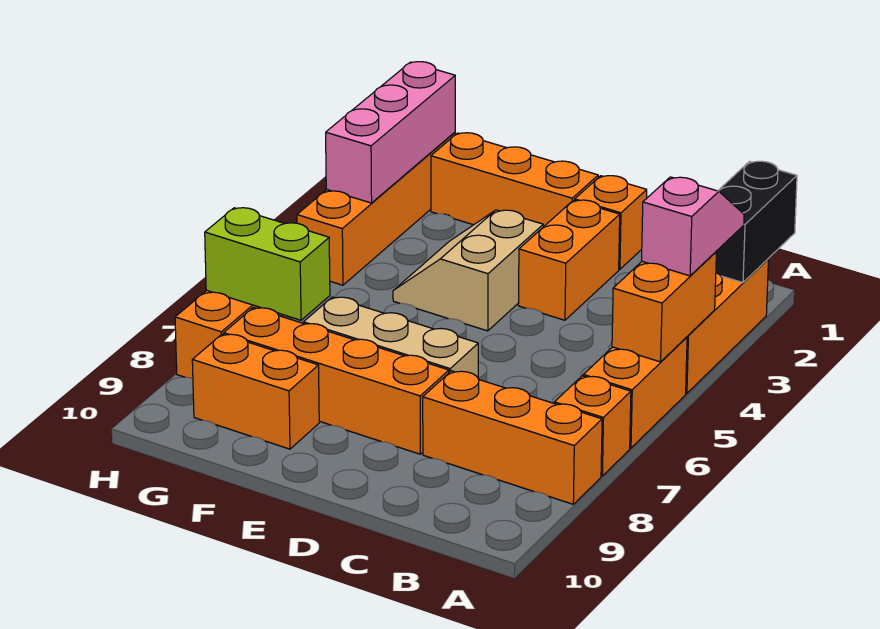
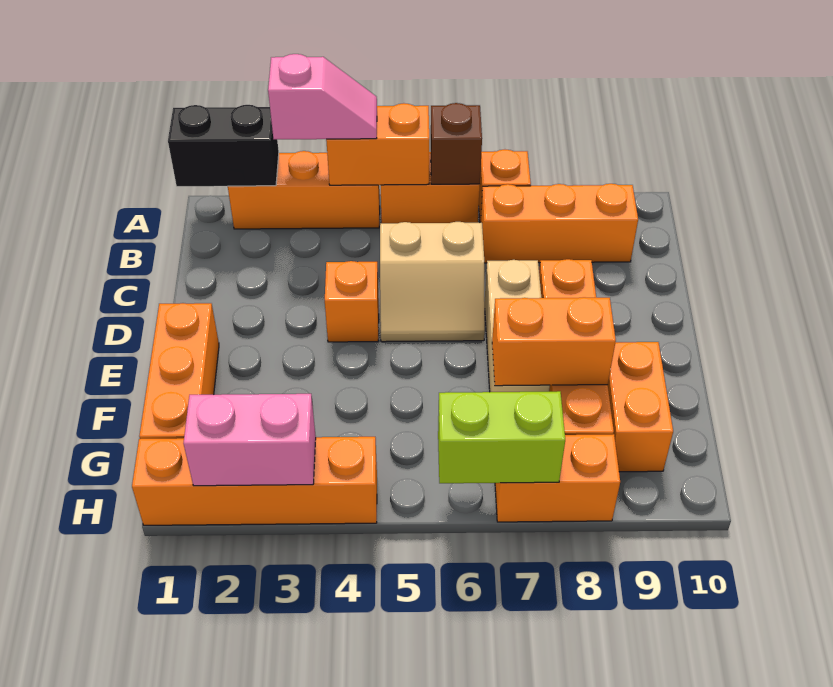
pink 1x2 slope [642,177,744,276] -> pink 1x2 slope turned to [268,54,377,139]
none -> brown 1x1 brick [431,103,482,184]
orange 1x3 brick [423,371,602,504] -> orange 1x3 brick turned to [480,184,638,263]
orange 1x1 brick [575,176,647,269] -> orange 1x1 brick moved to [325,261,379,342]
orange 1x2 brick [518,200,620,320] -> orange 1x2 brick moved to [492,297,616,386]
tan 2x2 slope [393,210,543,331] -> tan 2x2 slope moved to [380,222,485,342]
lime 1x2 brick [205,208,330,320] -> lime 1x2 brick turned to [438,391,565,483]
pink 1x3 brick [326,62,455,203] -> pink 1x2 brick [183,394,316,486]

